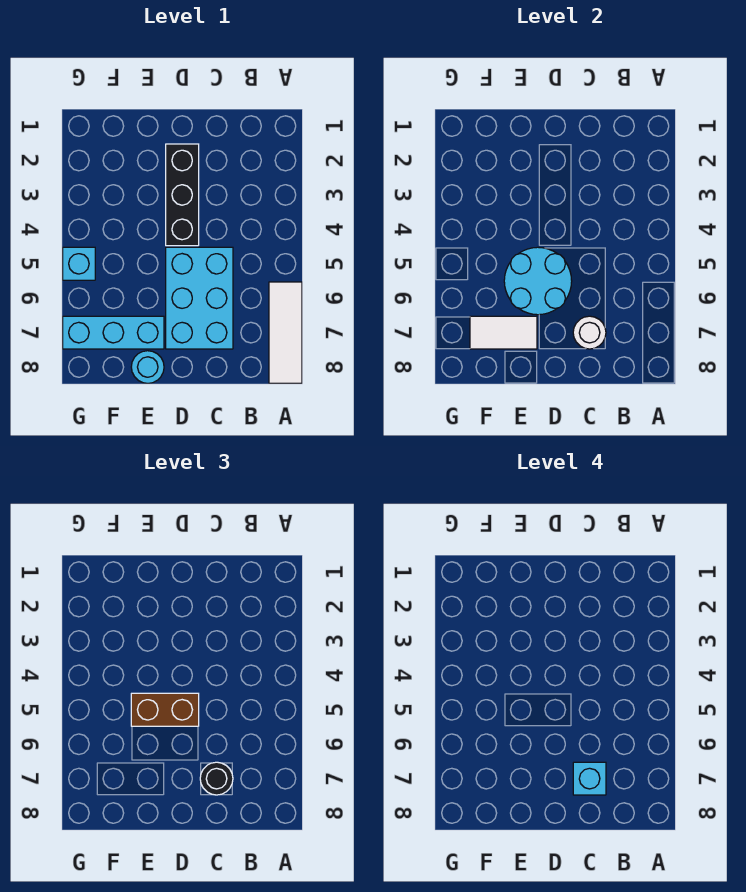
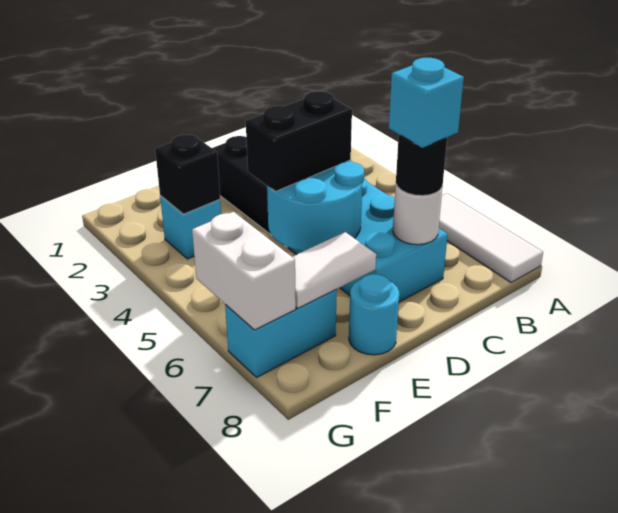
brown 1x2 brick [131,693,199,726] -> black 1x2 brick [246,91,352,192]
cyan 1x3 brick [63,316,164,349] -> cyan 1x2 brick [225,290,337,377]
none -> black 1x1 brick [155,135,220,214]
cyan 1x1 brick [63,247,95,280] -> cyan 1x1 brick moved to [160,196,221,259]
none -> white 1x2 brick [192,212,296,330]

